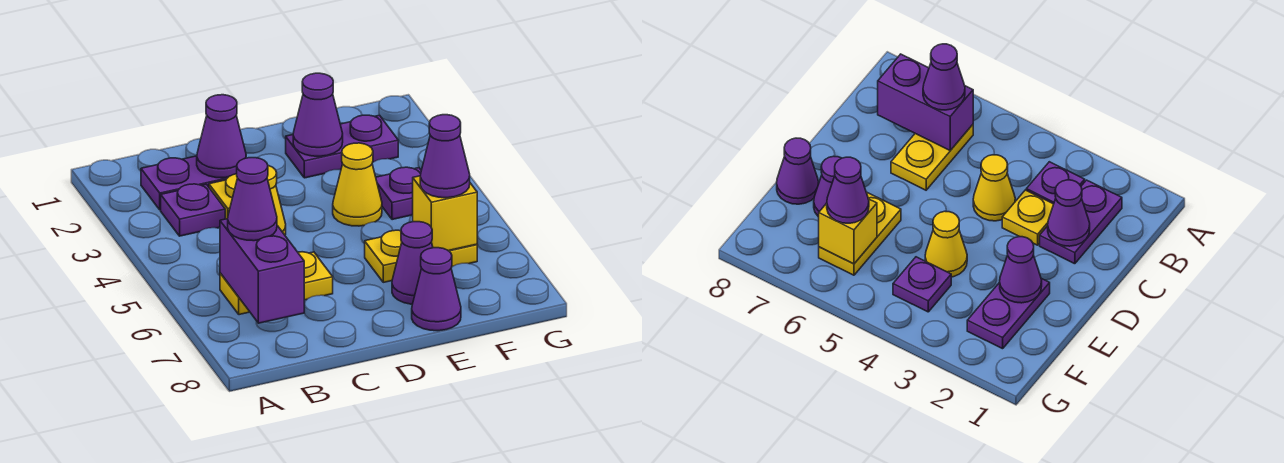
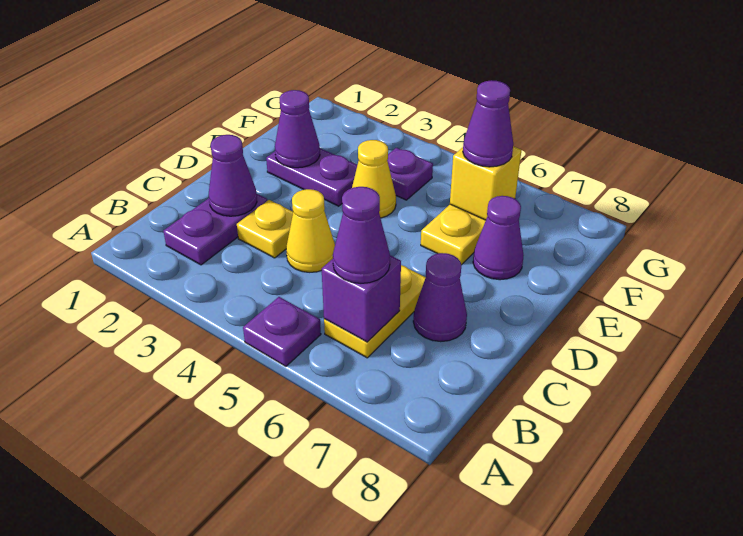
purple 1x1 plate [161,184,225,236] -> purple 1x1 plate moved to [243,297,321,366]
purple 1x2 brick [220,219,304,323] -> purple 1x1 brick [322,255,401,342]
purple 1x2 plate [286,115,398,178] -> purple 1x2 plate turned to [266,148,357,206]
purple 1x1 cone [412,248,461,331] -> purple 1x1 cone moved to [413,253,467,342]

